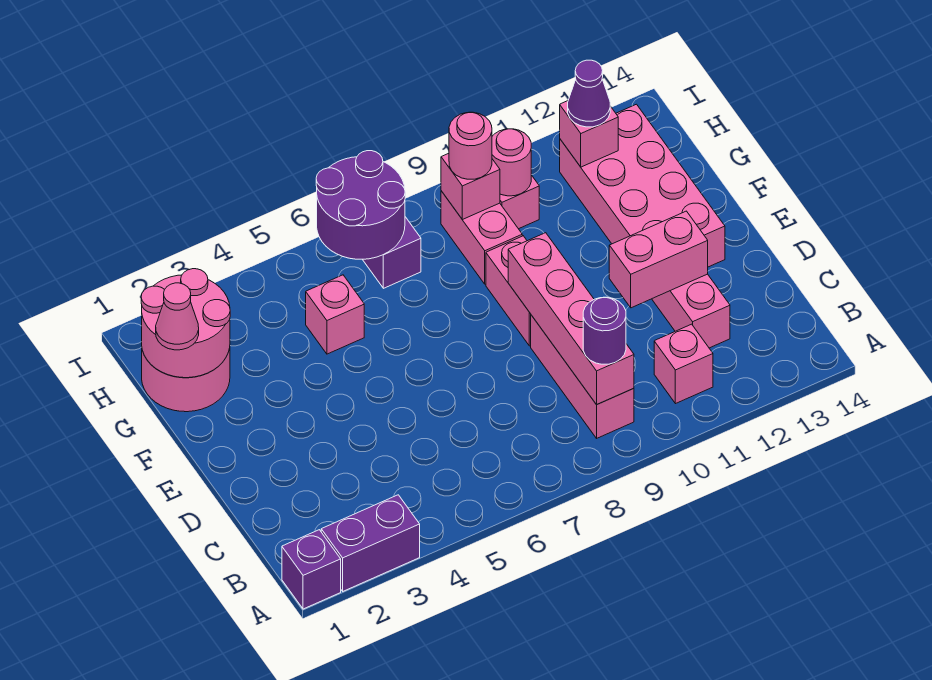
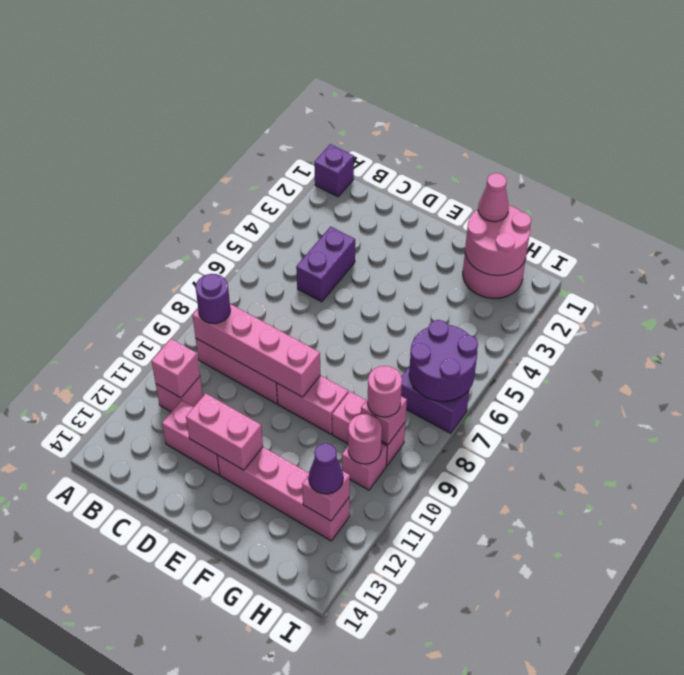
purple 1x2 brick [321,495,420,591] -> purple 1x2 brick moved to [296,227,355,302]
pink 1x2 brick [609,211,708,308] -> pink 1x2 brick turned to [186,393,263,470]
pink 2x4 brick [560,104,725,267] -> pink 1x4 brick [217,447,350,541]
pink 1x1 brick [306,275,364,354] -> pink 1x1 brick moved to [152,339,200,398]

